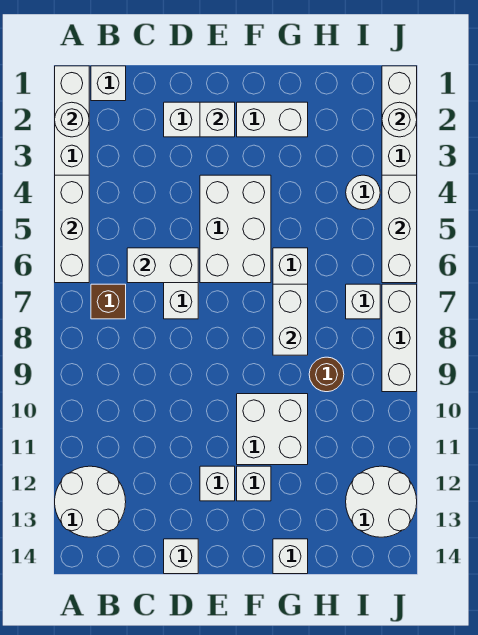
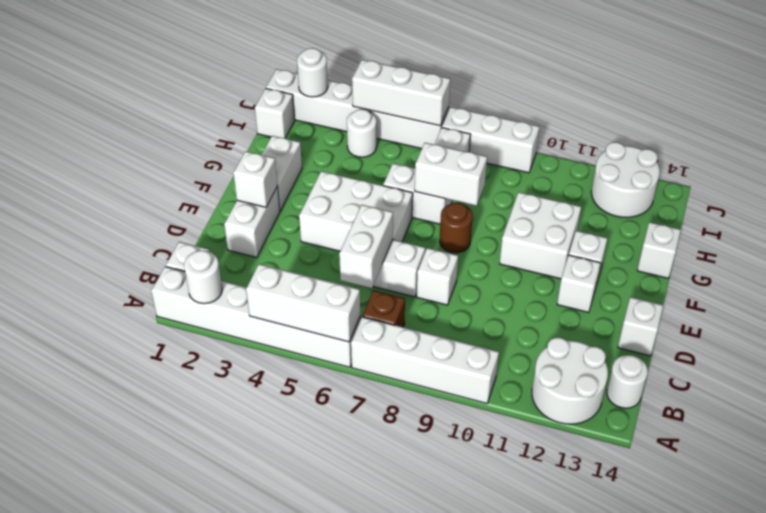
none -> white 1x4 brick [351,317,499,404]
none -> white 1x1 round brick [607,355,648,408]
none -> white 1x1 brick [417,248,458,305]
brown 1x1 round brick [309,357,344,392] -> brown 1x1 round brick moved to [440,203,473,253]
none -> white 1x1 brick [255,88,295,138]

